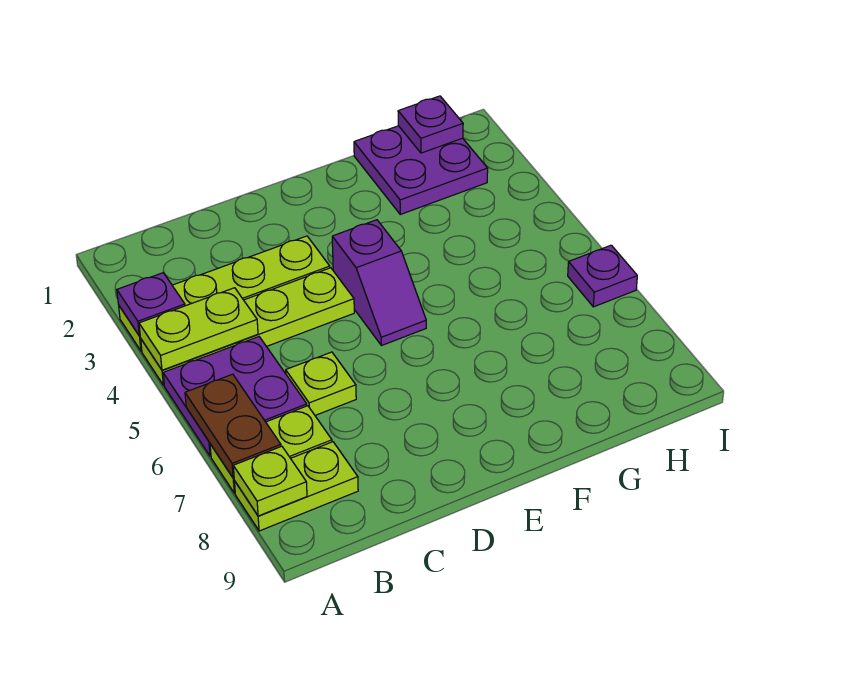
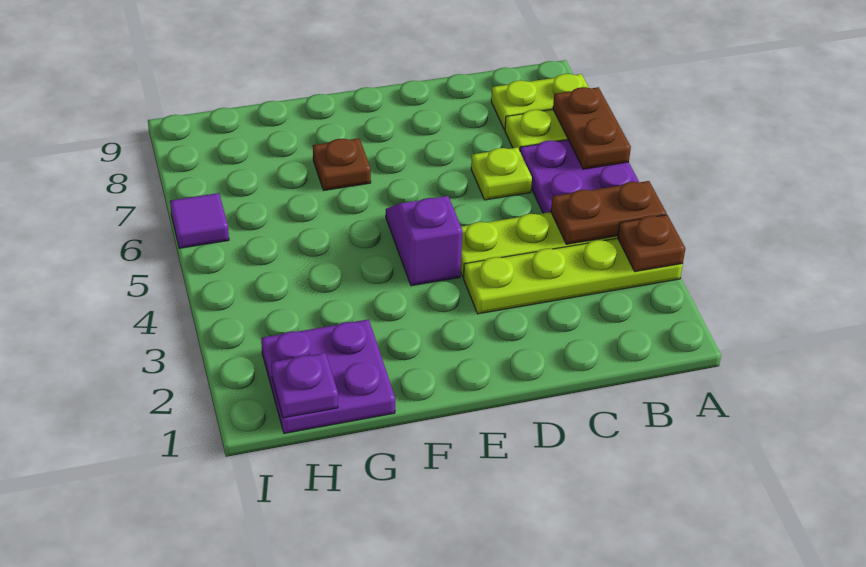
purple 1x1 plate [117,273,185,336] -> brown 1x1 plate [618,215,685,272]
lime 1x2 plate [139,288,258,370] -> brown 1x2 plate [551,181,666,244]
lime 1x1 plate [233,446,307,516] -> none
none -> brown 1x1 plate [313,138,371,190]
purple 1x1 plate [568,245,637,307] -> purple 1x1 tile [170,193,229,248]

